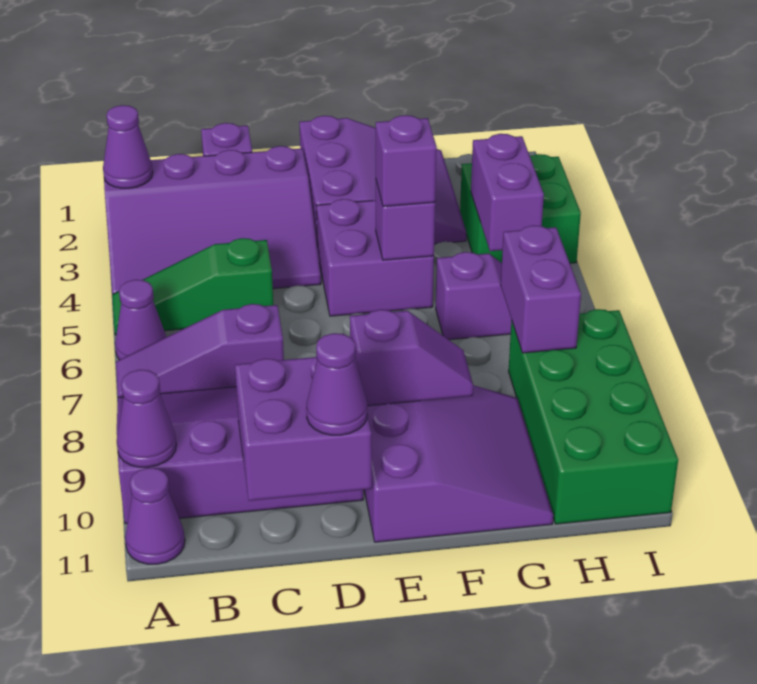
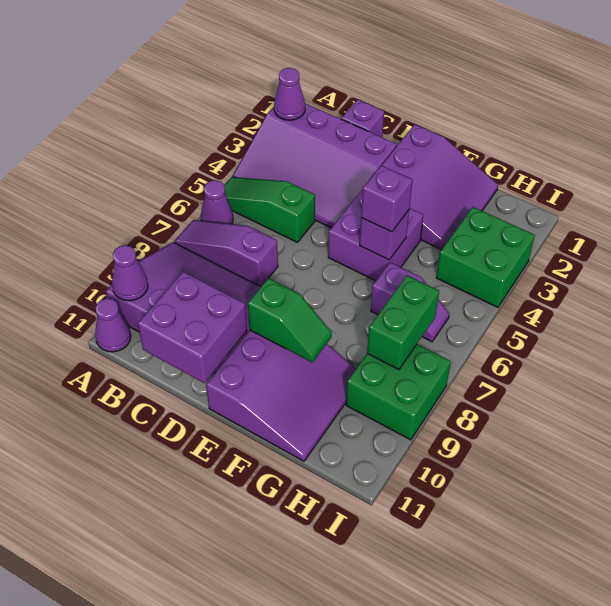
purple 1x1 cone [306,333,367,435] -> none
purple 1x2 slope [350,310,473,406] -> green 1x2 slope [248,278,332,363]
purple 1x2 brick [471,134,544,251] -> none
purple 1x2 brick [501,225,581,353] -> green 1x2 brick [367,275,439,370]
green 2x4 brick [509,309,678,524] -> green 2x2 brick [346,344,451,440]

